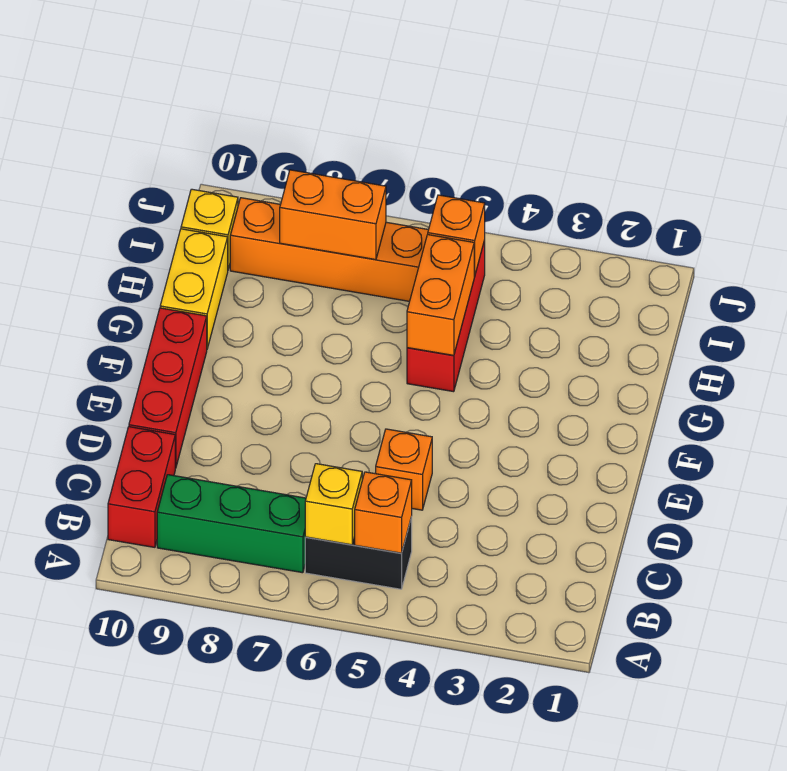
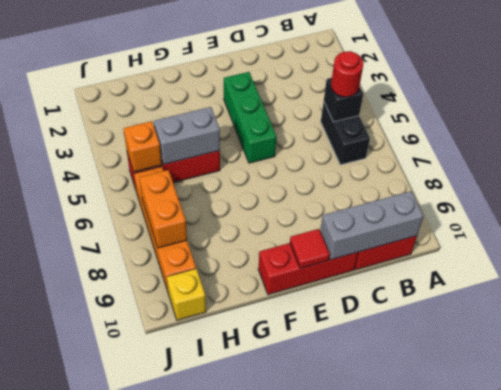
orange 1x1 brick [355,472,412,553] -> black 1x1 brick [324,78,363,122]
none -> red 1x1 round brick [331,51,363,97]
yellow 1x1 brick [305,464,362,545] -> none
green 1x3 brick [157,475,306,573] -> green 1x3 brick moved to [224,72,277,163]
none -> grey 1x3 brick [320,191,424,260]
orange 1x1 brick [376,429,432,510] -> none
none -> red 1x1 tile [290,229,330,268]
orange 1x2 brick [407,235,474,355] -> grey 1x2 brick [154,107,220,165]
yellow 1x2 brick [160,229,228,348] -> none

